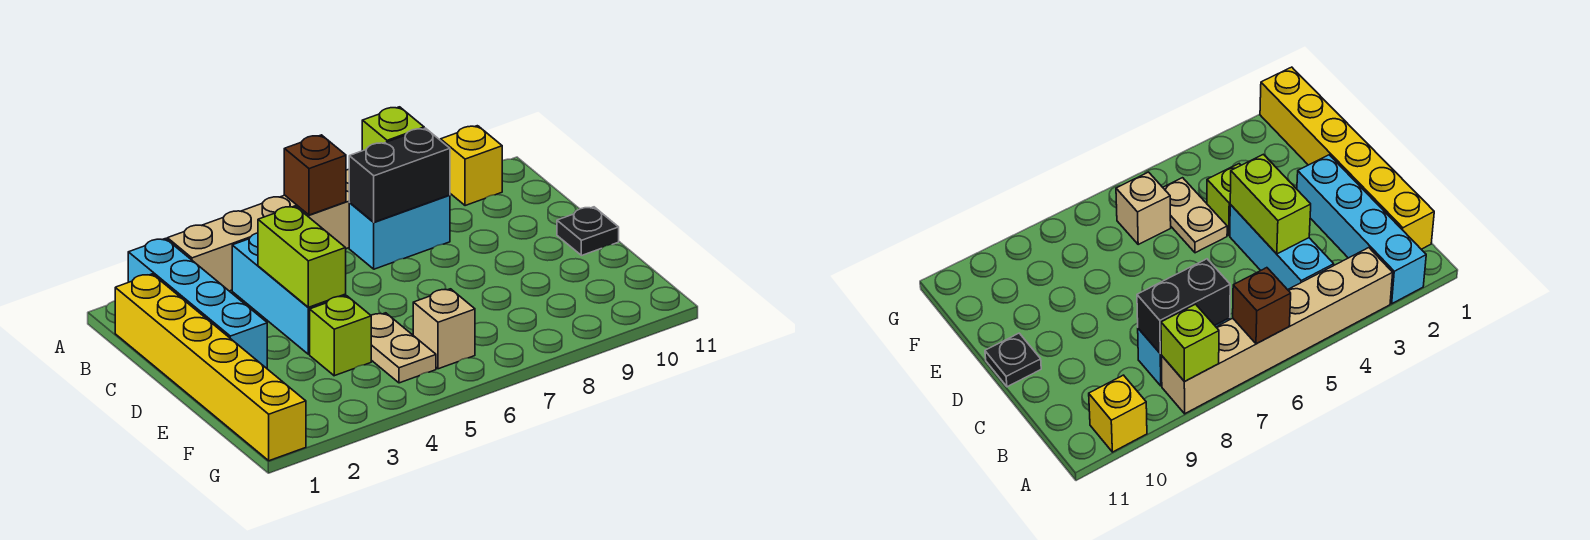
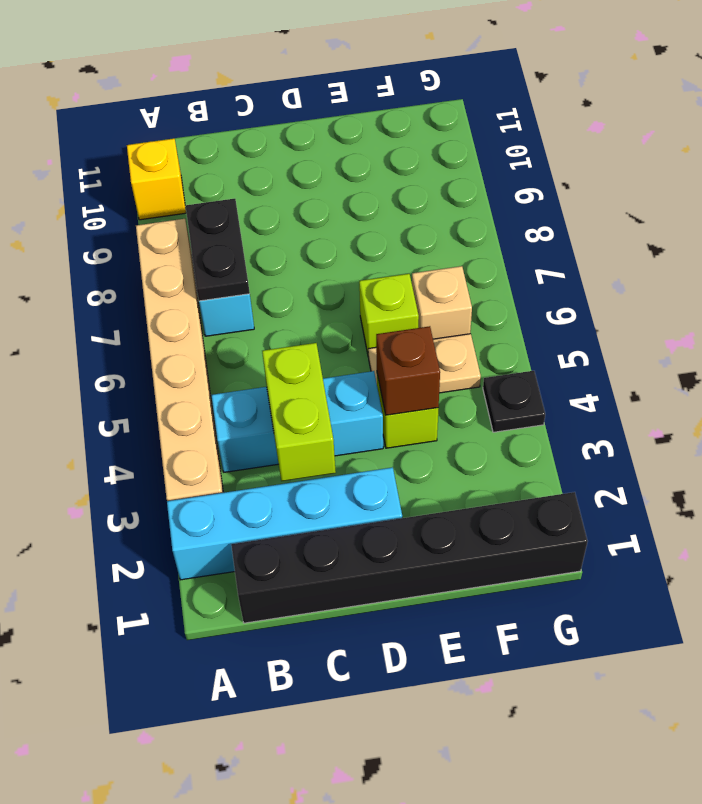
brown 1x1 brick [284,135,346,215] -> brown 1x1 brick moved to [376,326,440,415]
lime 1x1 brick [362,107,424,151] -> lime 1x1 brick moved to [359,274,419,357]
yellow 1x6 brick [115,274,306,461] -> black 1x6 brick [231,492,588,623]
black 1x2 brick [349,128,450,222] -> black 1x2 plate [186,199,250,301]
lime 1x2 brick [258,206,346,307] -> lime 1x2 brick turned to [262,343,336,481]
black 1x1 plate [557,207,619,256] -> black 1x1 plate moved to [483,371,545,432]

